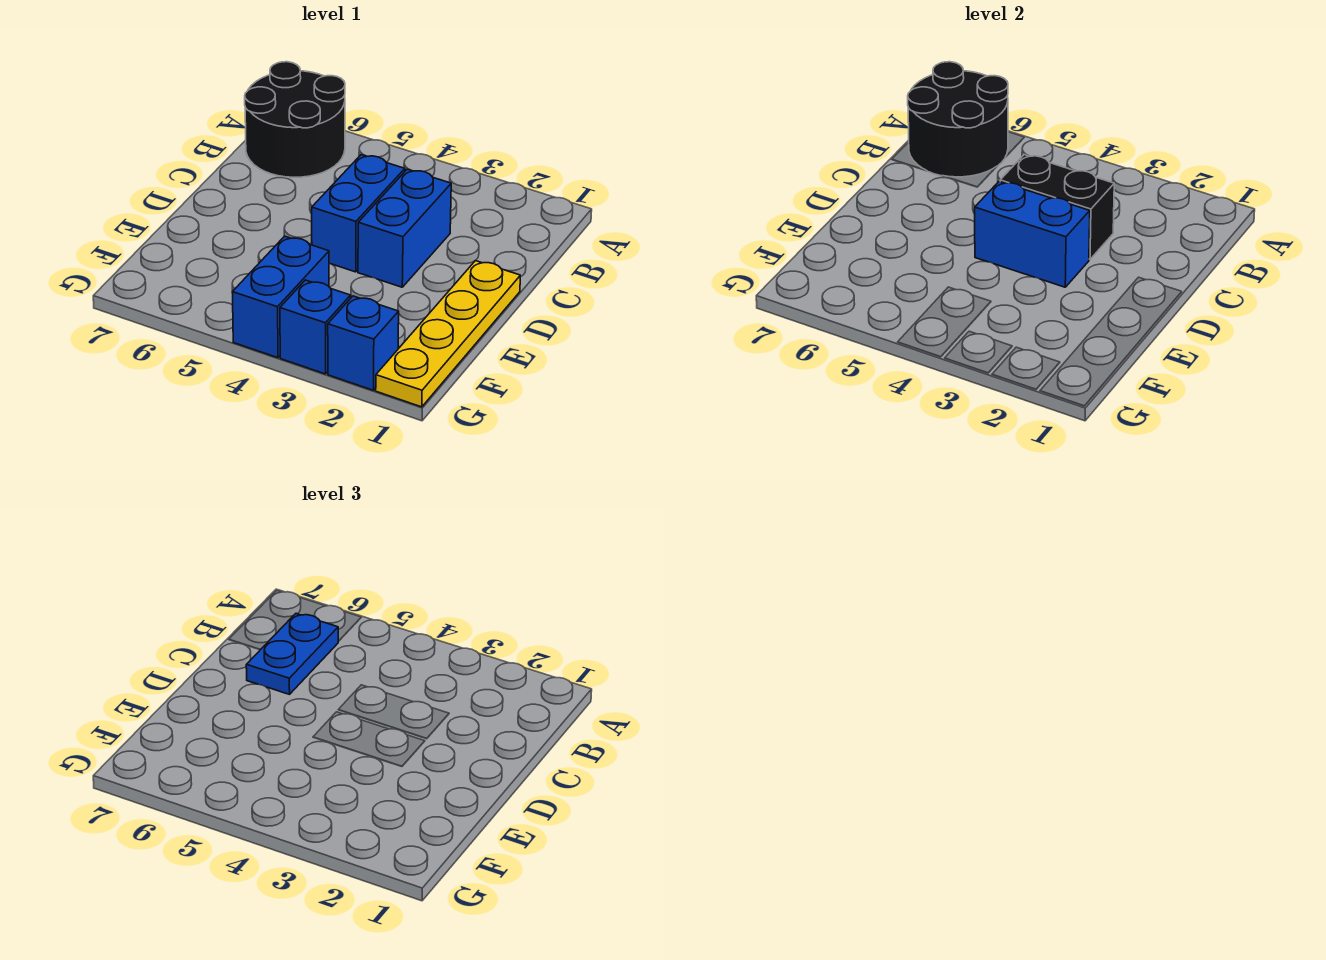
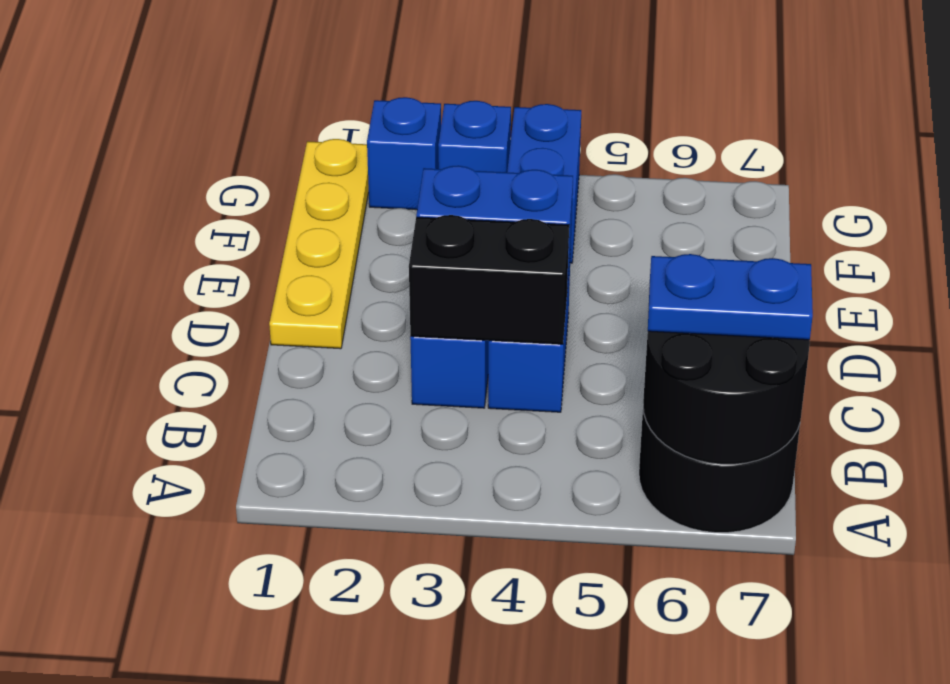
blue 1x2 plate [246,614,338,694] -> blue 1x2 plate turned to [648,254,813,340]

